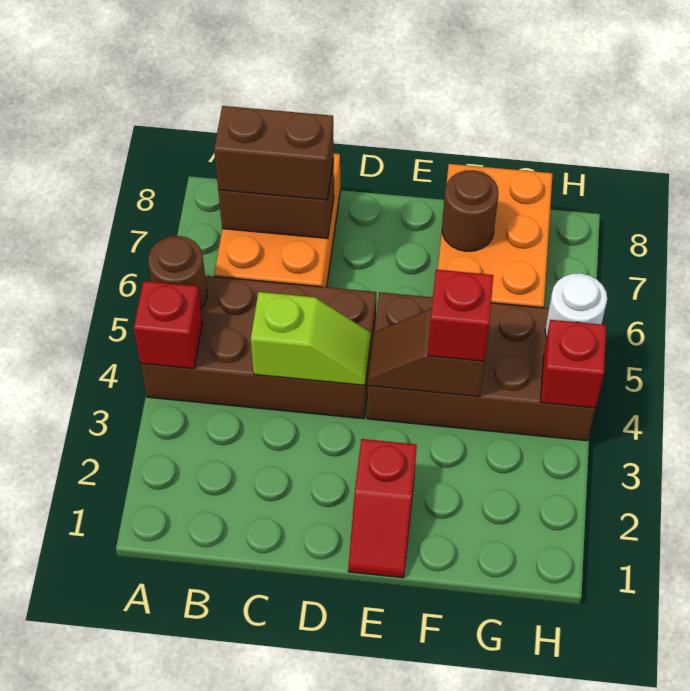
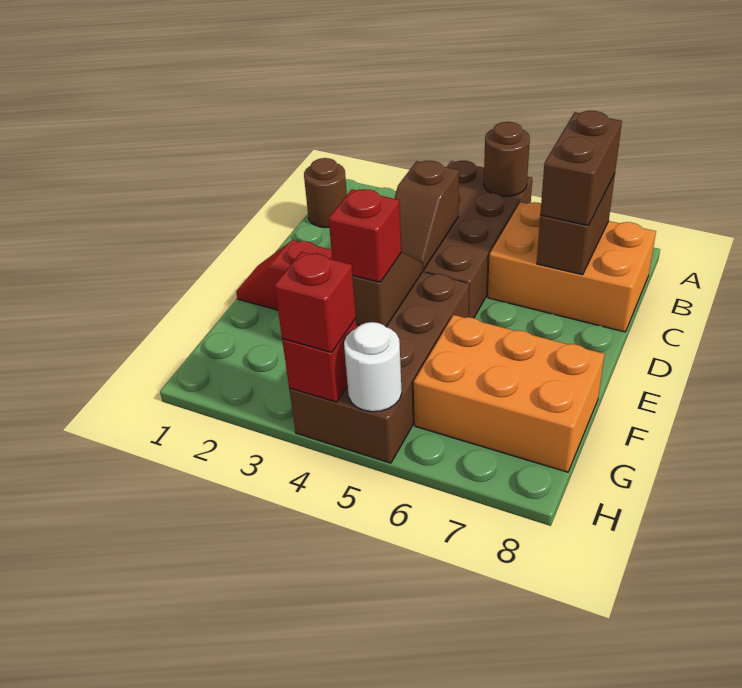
red 1x1 brick [134,281,203,369] -> red 1x1 brick moved to [274,252,356,352]
lime 1x2 slope [251,292,371,385] -> brown 1x2 slope [394,161,459,270]
brown 1x1 round brick [442,170,498,251] -> brown 1x1 round brick moved to [304,158,347,228]

